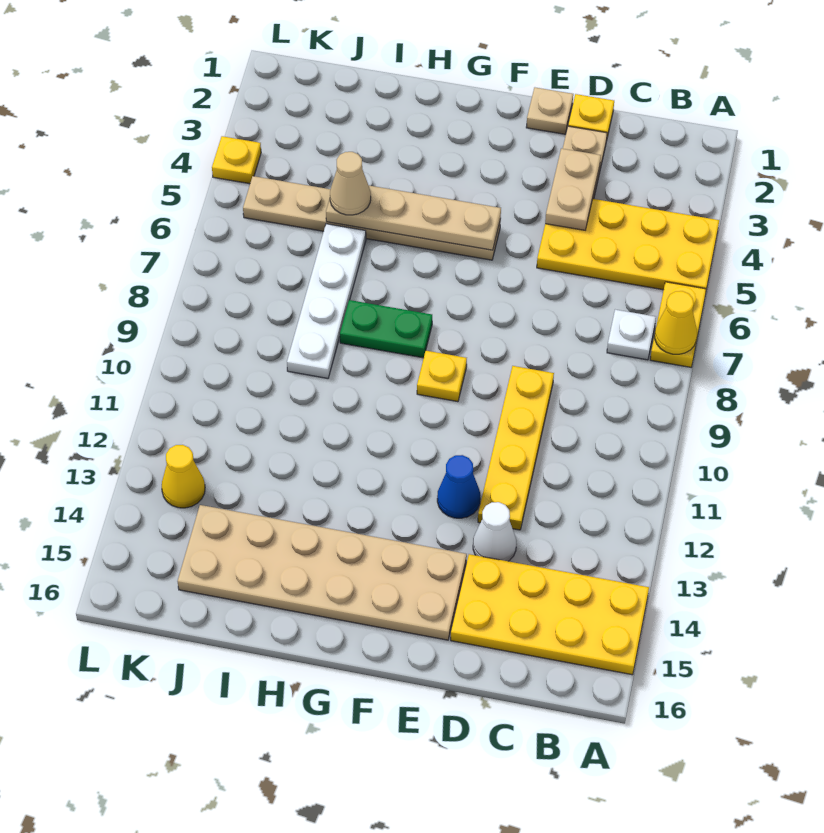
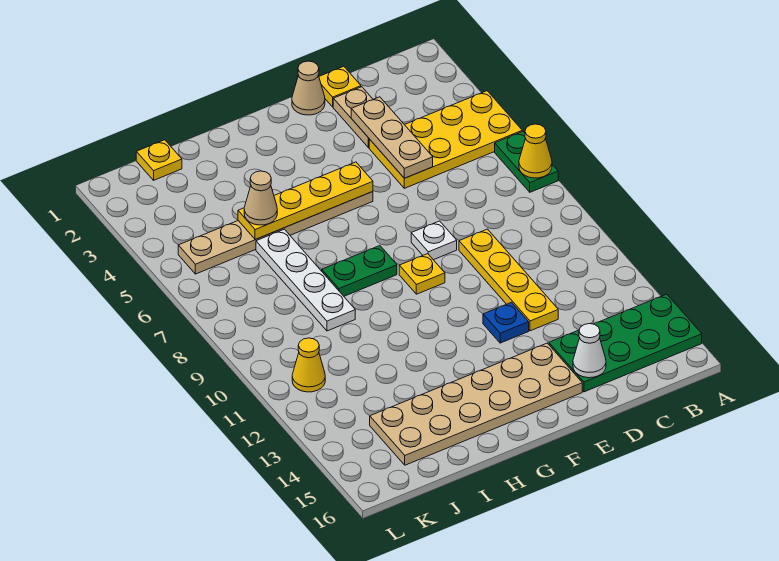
yellow 1x2 plate [650,282,706,367] -> green 1x2 plate [495,131,558,192]
yellow 2x4 plate [451,554,649,675] -> green 2x4 plate [549,294,702,392]
white 1x1 plate [607,310,656,360] -> white 1x1 plate moved to [411,221,457,260]
tan 1x2 plate [545,148,601,230] -> tan 1x3 plate [351,97,433,178]
white 1x1 cone [473,502,516,561] -> white 1x1 cone moved to [573,324,606,378]
tan 1x1 plate [526,88,573,134] -> tan 1x1 cone [292,61,325,115]
blue 1x1 cone [437,455,480,518] -> blue 1x1 plate [483,302,529,343]
tan 1x4 plate [326,186,501,250] -> yellow 1x4 plate [238,162,373,240]
yellow 1x1 cone [162,445,205,508] -> yellow 1x1 cone moved to [292,338,325,392]
yellow 1x1 plate [212,136,261,184] -> yellow 1x1 plate moved to [136,140,182,180]

